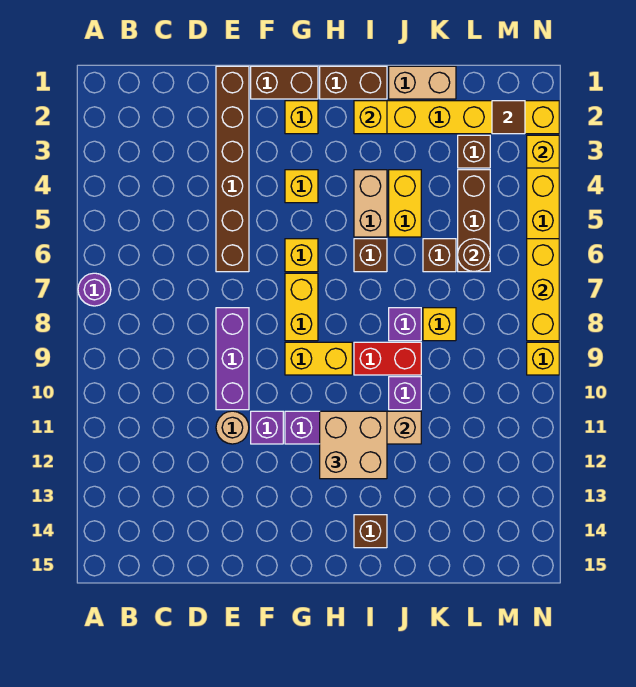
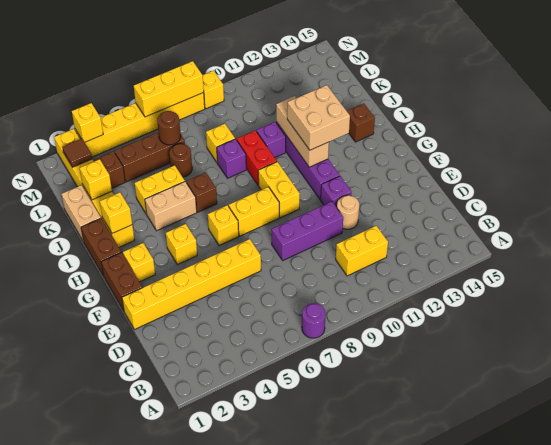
none -> yellow 1x2 brick [336,226,388,276]
brown 1x6 brick [216,66,249,272] -> yellow 1x6 brick [122,239,261,330]
none -> yellow 1x1 brick [80,159,112,200]
brown 1x1 brick [423,239,456,272] -> brown 1x1 round brick [169,144,192,177]

